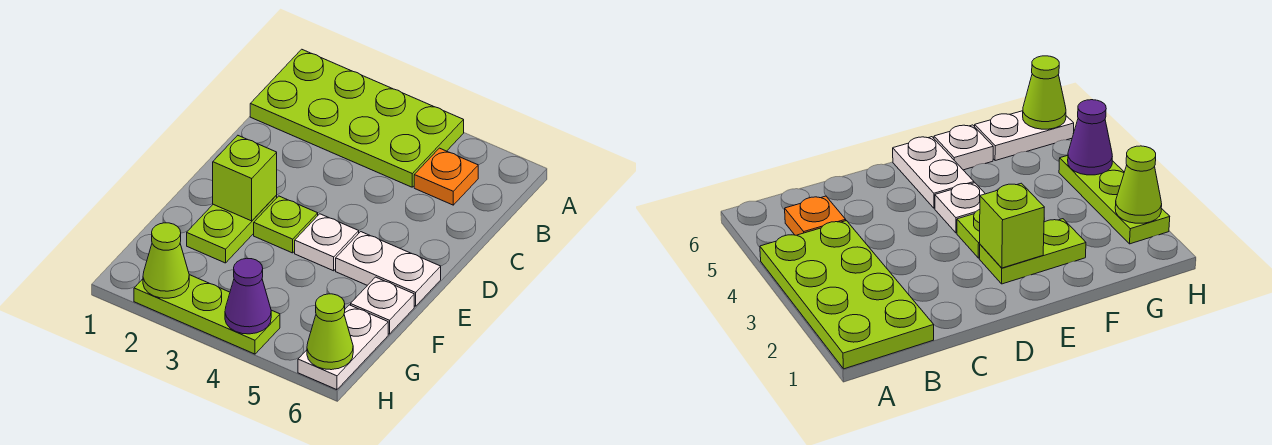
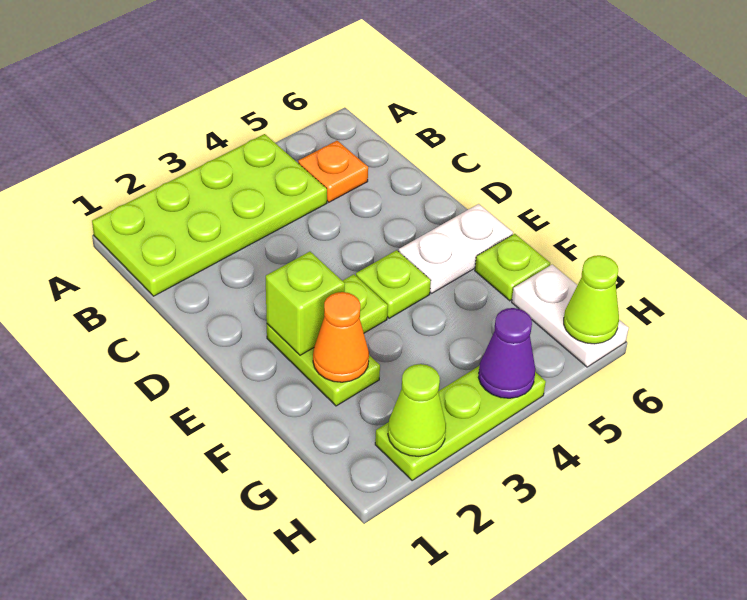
white 1x1 plate [295,214,359,271] -> lime 1x1 plate [356,250,431,318]
none -> orange 1x1 cone [313,292,369,382]
white 1x1 plate [351,277,414,334] -> lime 1x1 plate [475,234,550,301]

